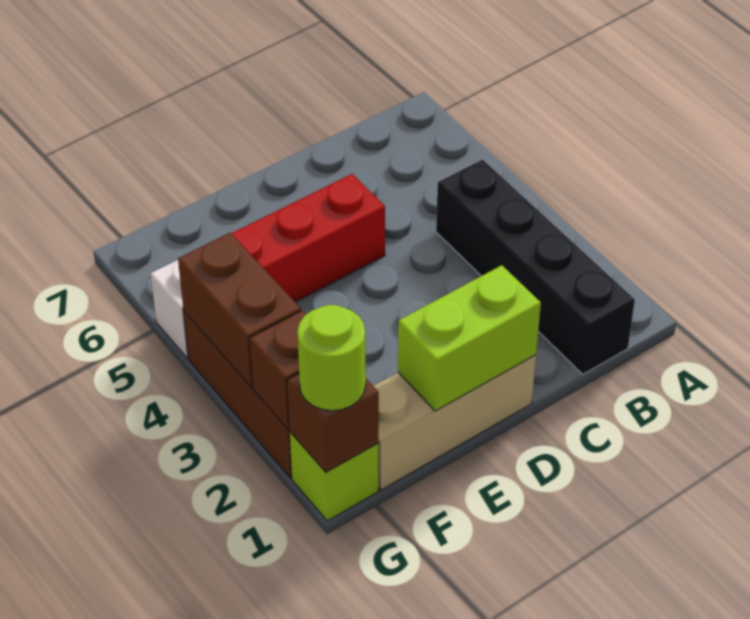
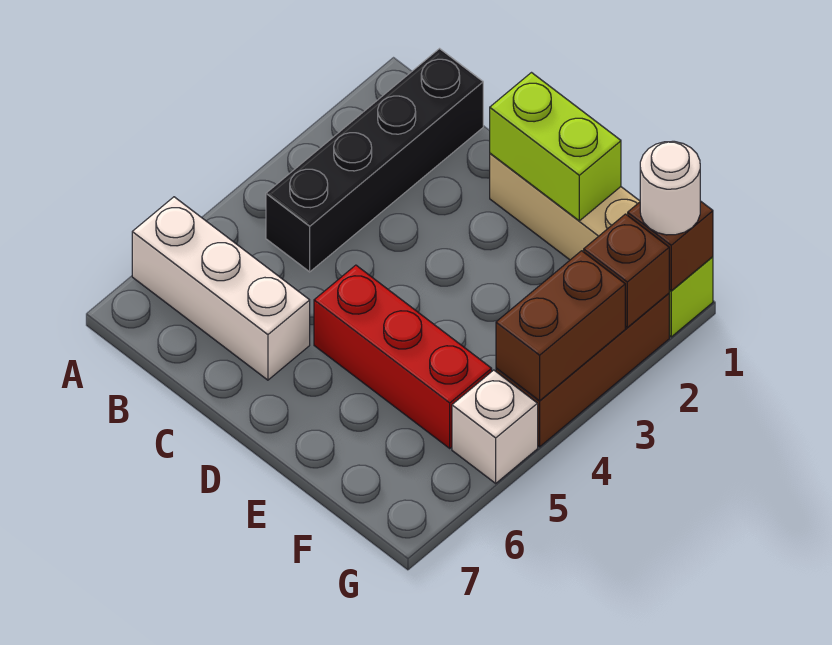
none -> white 1x3 brick [132,197,310,380]
lime 1x1 round brick [297,305,366,411] -> white 1x1 round brick [640,141,700,235]

